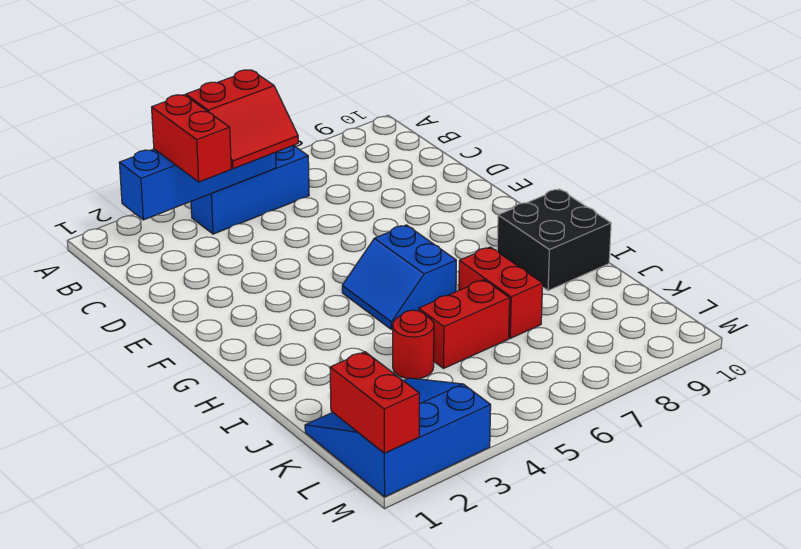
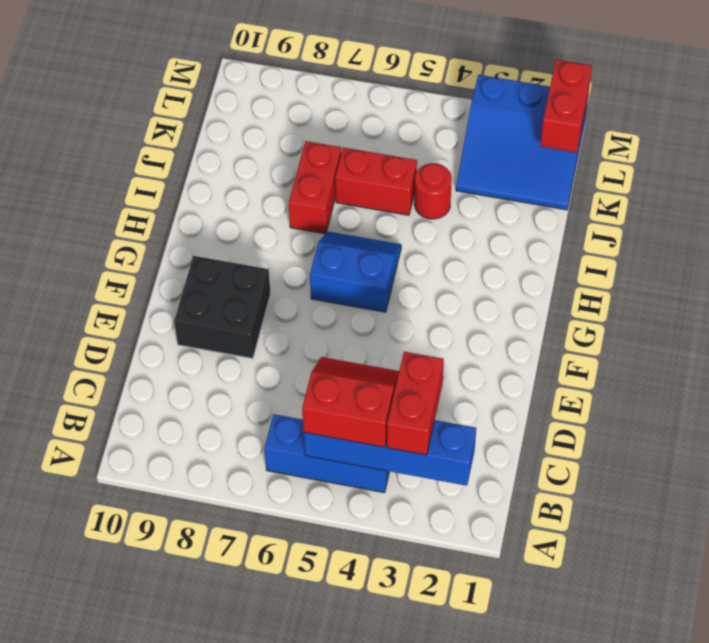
blue 2x2 slope [342,225,456,329] -> blue 2x2 slope turned to [310,231,401,312]
black 2x2 brick [497,189,611,291] -> black 2x2 brick moved to [174,256,271,358]

